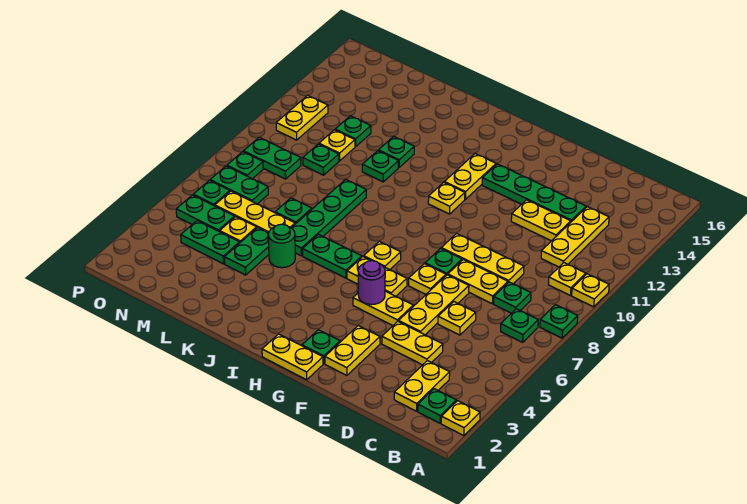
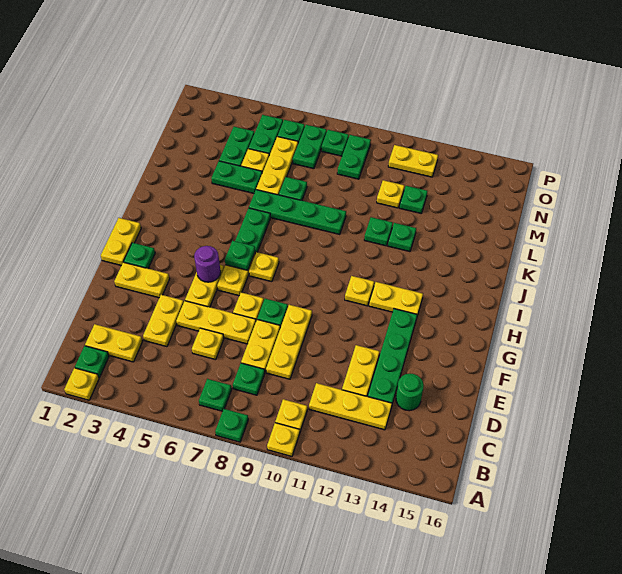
green 1x1 round brick [268,224,295,268] -> green 1x1 round brick moved to [396,374,424,411]
green 1x1 plate [303,144,339,175] -> green 1x1 plate moved to [225,241,255,270]

